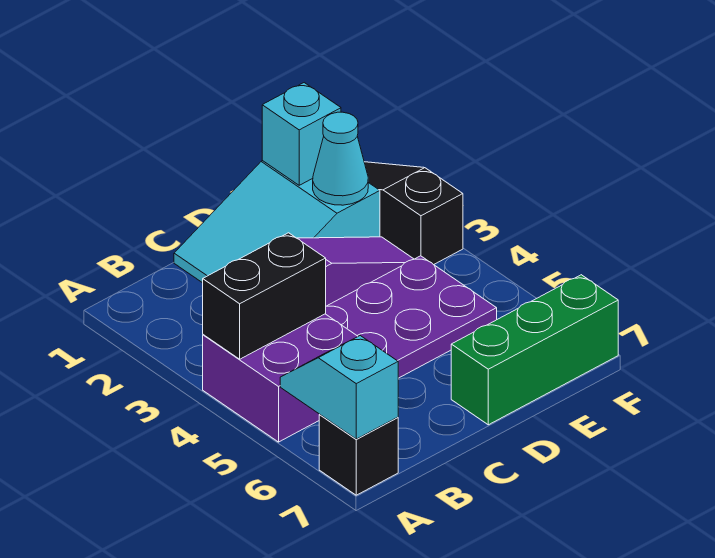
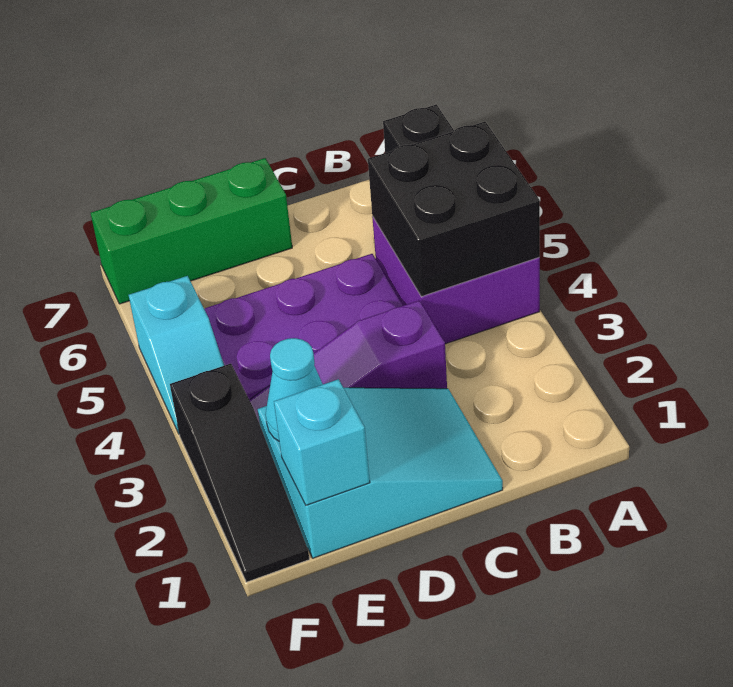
black 1x2 brick [203,233,326,359] -> black 2x2 brick [368,122,540,297]
cyan 1x2 slope [280,336,398,439] -> cyan 1x2 slope moved to [129,276,224,433]

